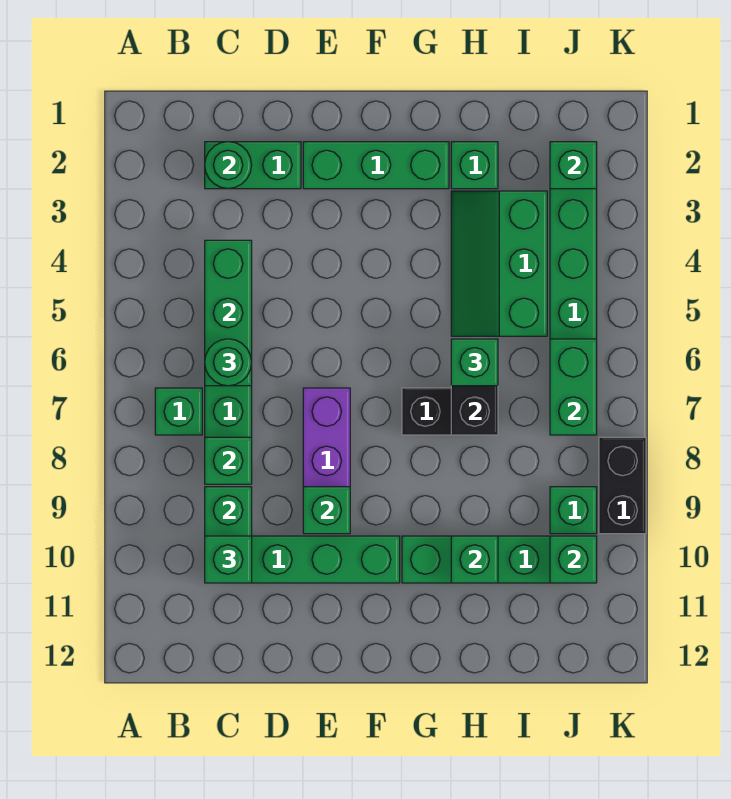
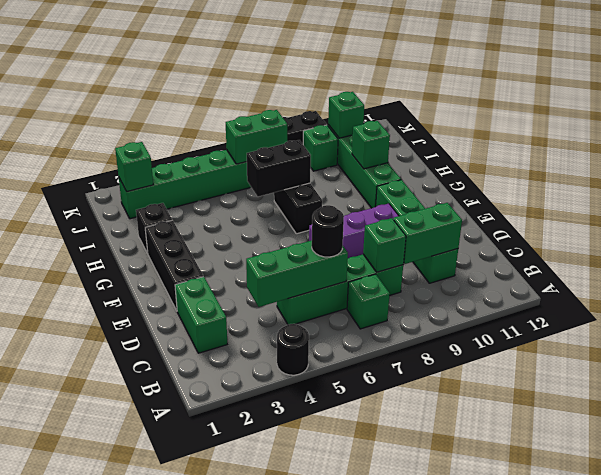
none -> black 1x1 round brick [277,324,309,375]
green 1x1 round brick [205,142,252,189] -> none
green 1x1 round brick [205,339,252,386] -> black 1x1 round brick [312,205,344,257]
green 1x1 brick [205,536,252,583] -> none
green 1x3 brick [303,142,449,189] -> black 1x3 brick [145,220,204,310]
green 1x1 brick [303,487,350,534] -> none
green 1x1 brick [451,142,498,189] -> black 1x1 brick [136,203,172,253]
green 2x3 slope [451,191,547,336] -> none
green 1x1 brick [451,339,498,386] -> none

